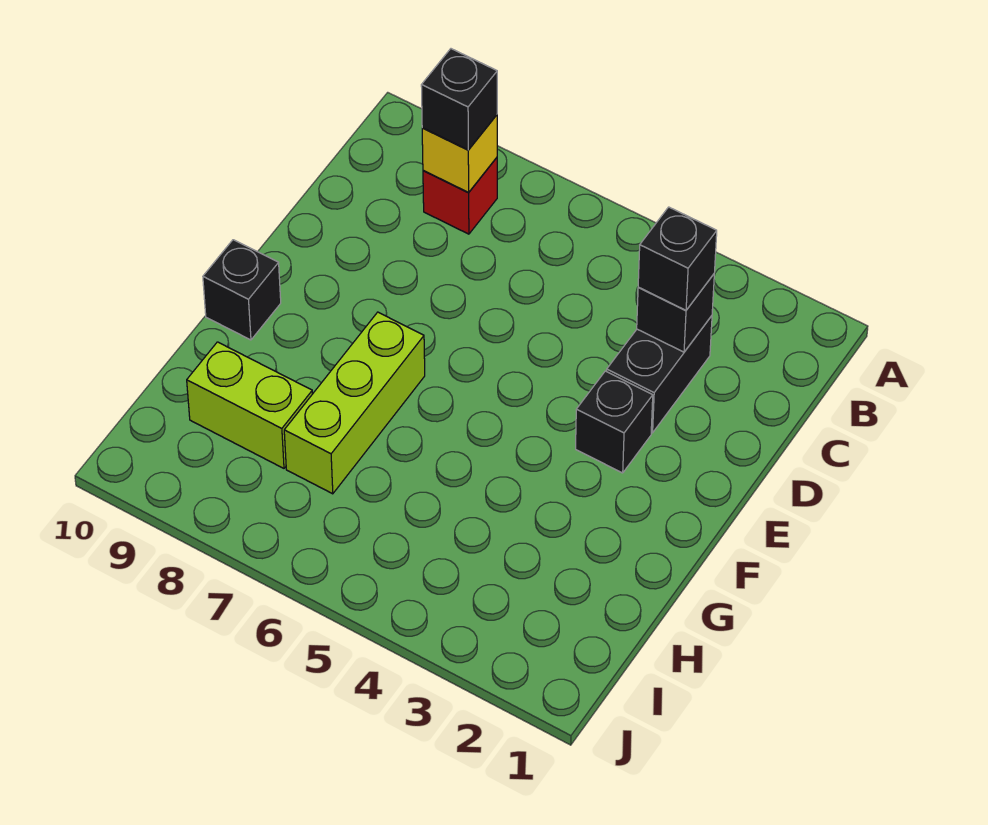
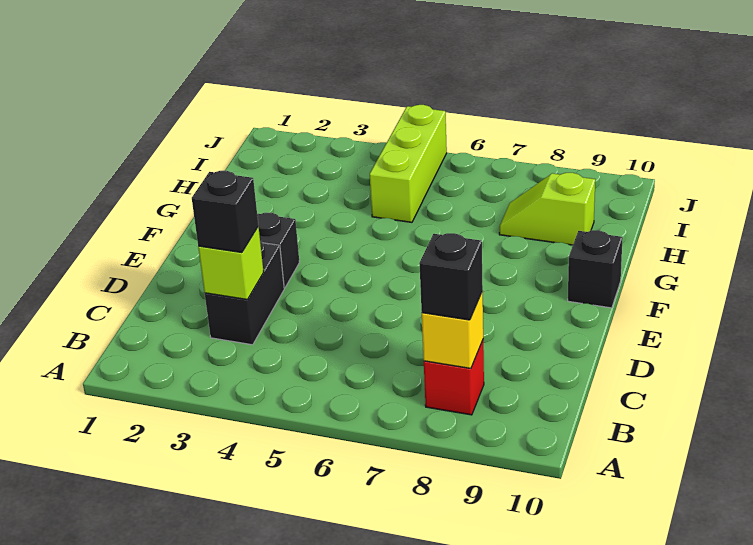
black 1x1 brick [637,274,714,352] -> lime 1x1 brick [198,227,264,300]
lime 1x3 brick [284,312,425,494] -> lime 1x3 brick moved to [370,105,447,222]
lime 1x2 brick [187,342,312,468] -> lime 1x2 slope [499,173,595,245]

